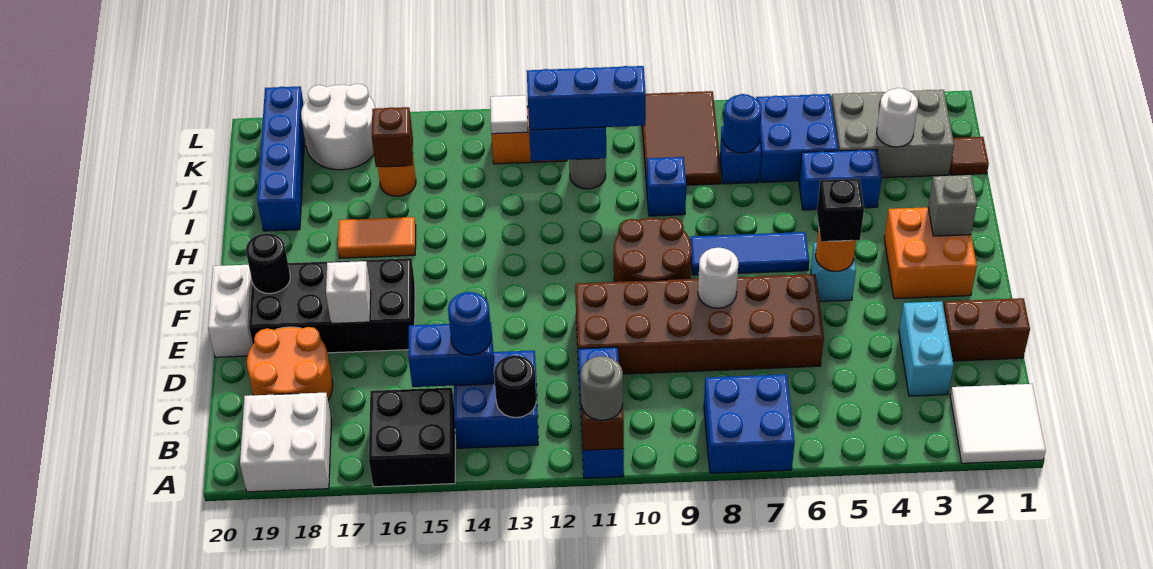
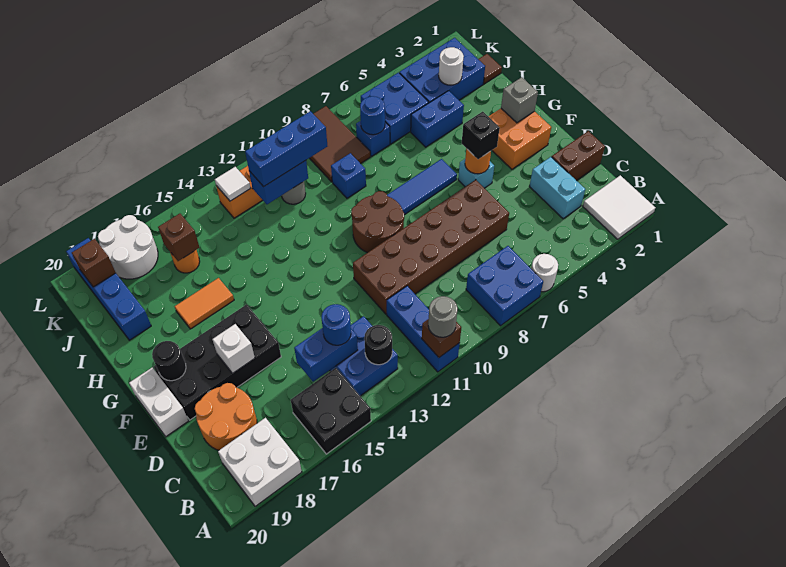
white 1x1 round brick [698,248,739,308] -> white 1x1 round brick moved to [531,254,558,292]
grey 2x3 brick [831,90,954,178] -> blue 2x3 brick [399,38,485,103]
none -> brown 1x1 brick [72,239,116,287]

